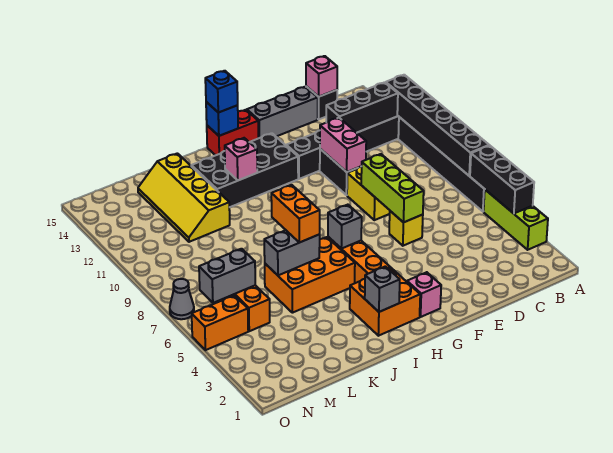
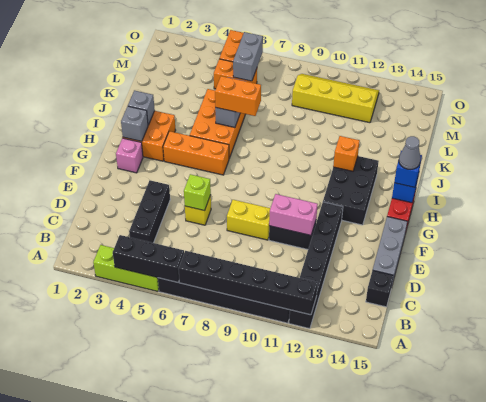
black 1x3 brick [326,82,398,133] -> black 1x3 brick moved to [129,180,170,243]
pink 1x1 brick [306,56,337,97] -> none
lime 1x3 brick [361,154,424,222] -> lime 1x1 brick [184,174,211,211]
black 2x4 brick [191,133,298,207] -> black 2x3 brick [323,156,379,225]
grey 1x1 brick [328,205,362,249] -> grey 1x1 brick moved to [121,106,148,141]
pink 1x1 brick [225,138,257,180] -> orange 1x1 brick [333,136,360,171]
yellow 2x4 slope [138,153,230,242] -> yellow 2x4 slope moved to [292,74,379,123]
grey 1x1 cone [170,279,194,319] -> grey 1x1 cone moved to [399,136,421,170]

